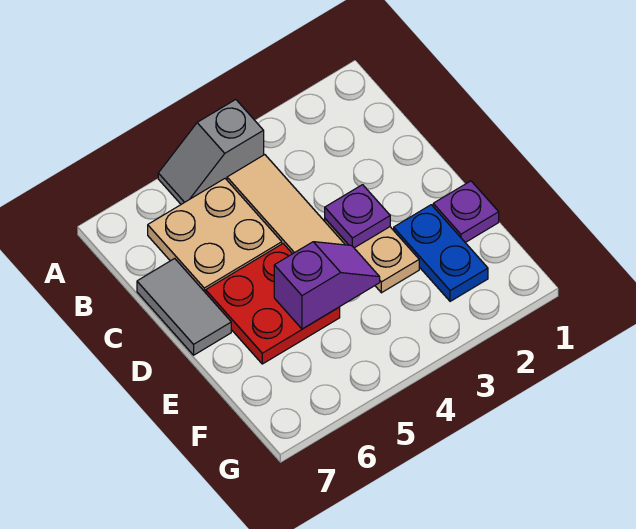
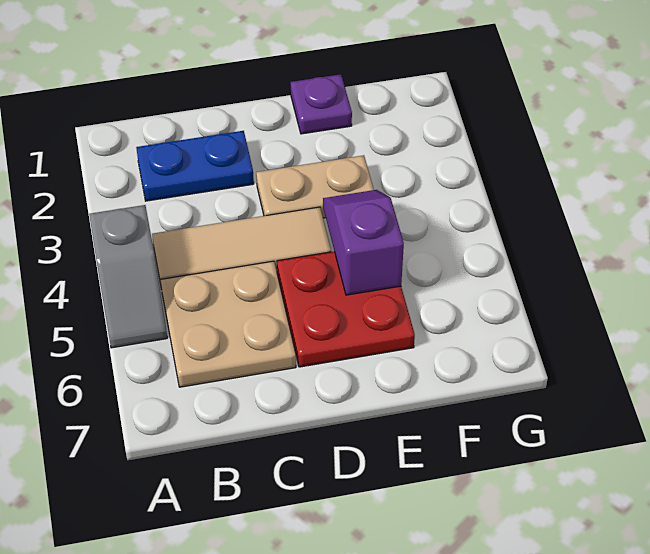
grey 1x2 tile [137,258,231,355] -> none
purple 1x1 plate [325,185,390,248] -> none
blue 1x2 plate [394,205,488,301] -> blue 1x2 plate moved to [136,131,254,201]

